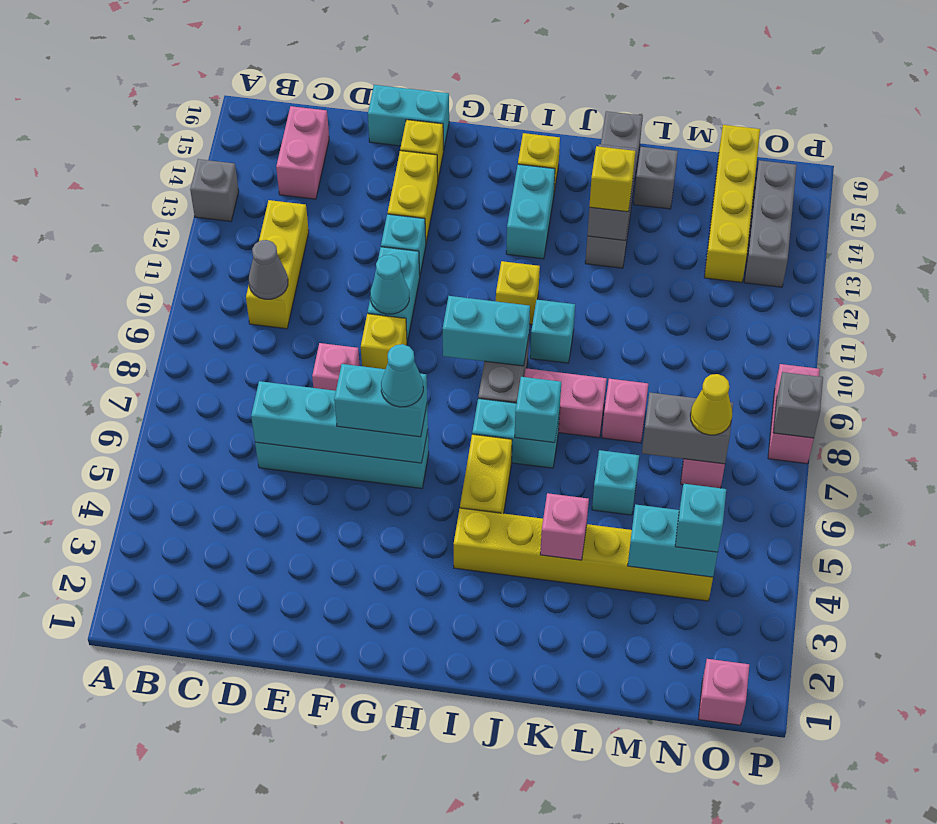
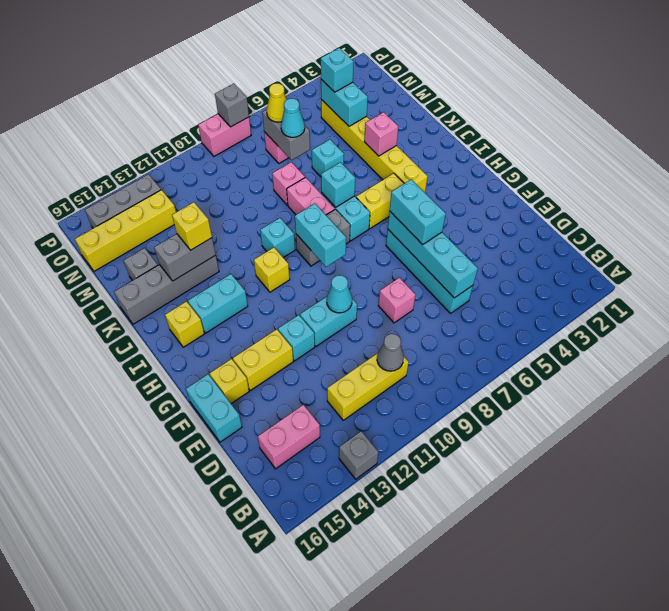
yellow 1x1 brick [361,314,407,369] -> none
cyan 1x1 cone [381,344,423,407] -> cyan 1x1 cone moved to [281,98,305,137]
pink 1x1 brick [699,659,749,725] -> none

